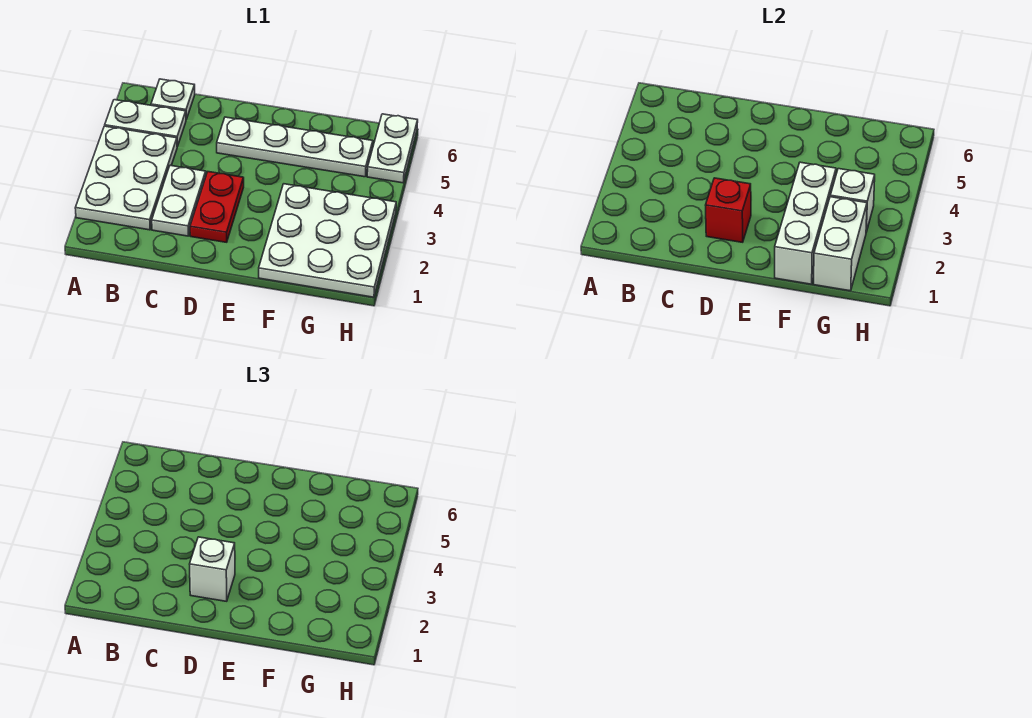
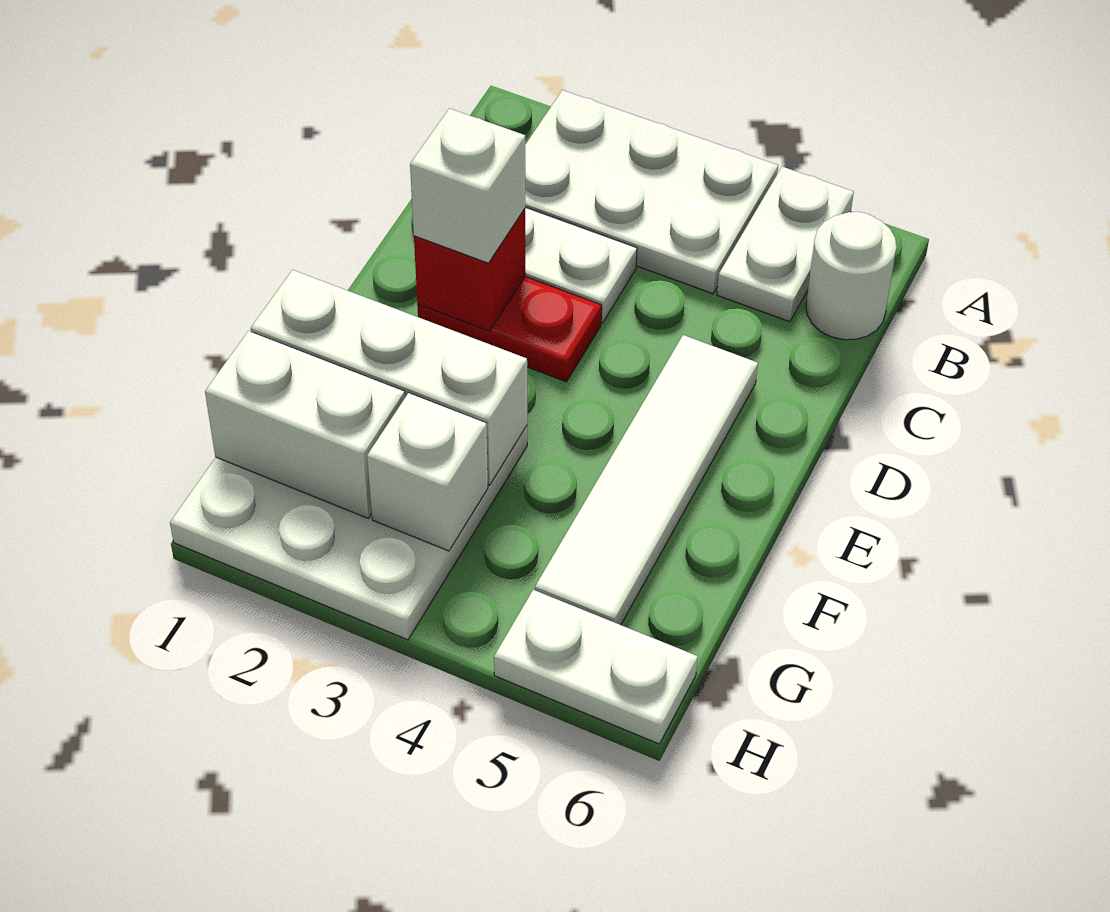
white 1x1 plate [151,79,195,119] -> white 1x1 round brick [806,212,896,340]
white 1x4 plate [217,117,373,177] -> white 1x4 tile [535,335,758,625]

